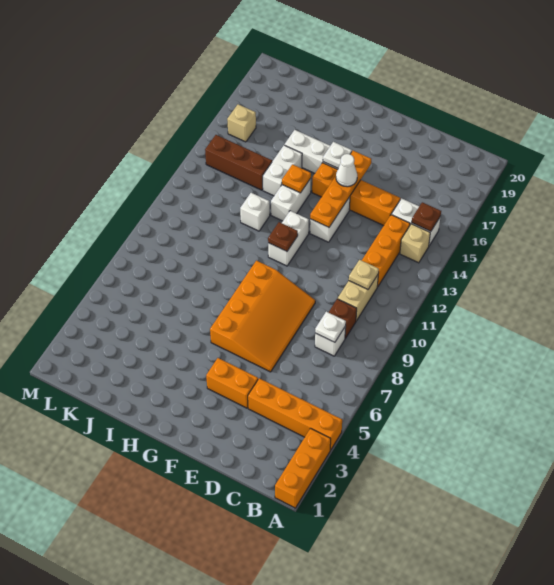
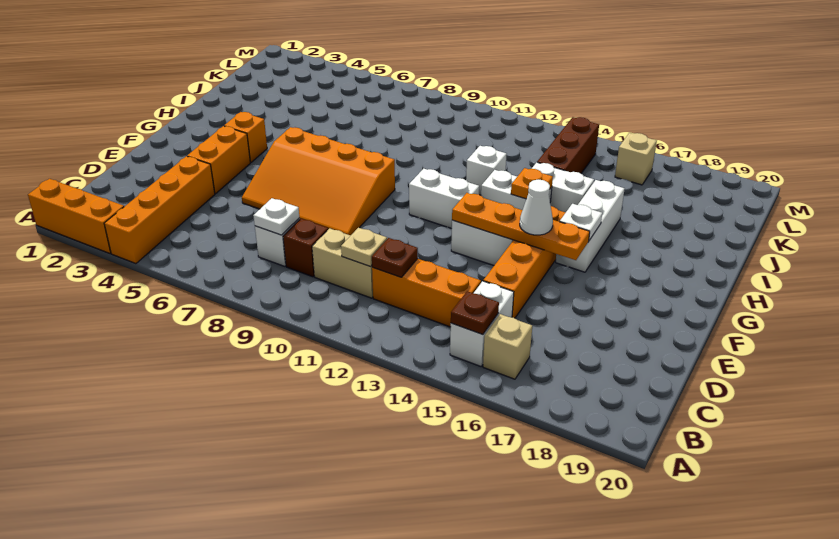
tan 1x1 brick [400,224,430,263] -> tan 1x1 brick moved to [483,314,532,379]
none -> orange 1x1 brick [224,112,267,162]
brown 1x1 plate [268,222,298,251] -> brown 1x1 plate moved to [372,238,418,277]

